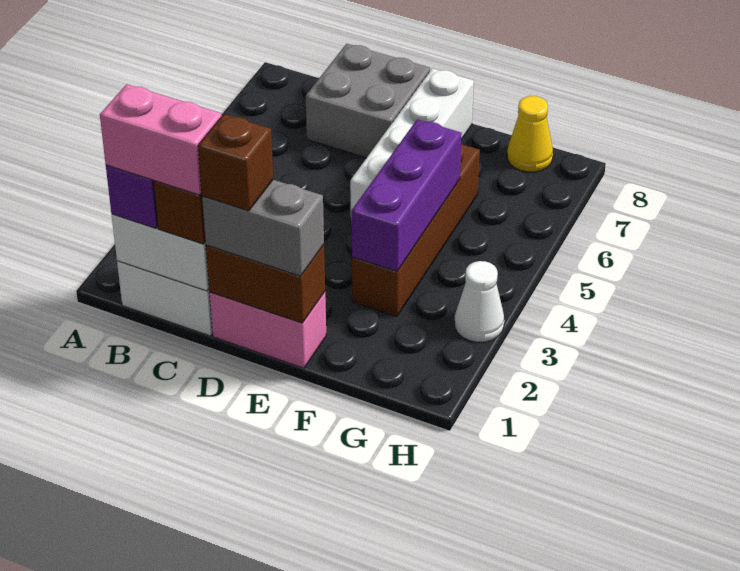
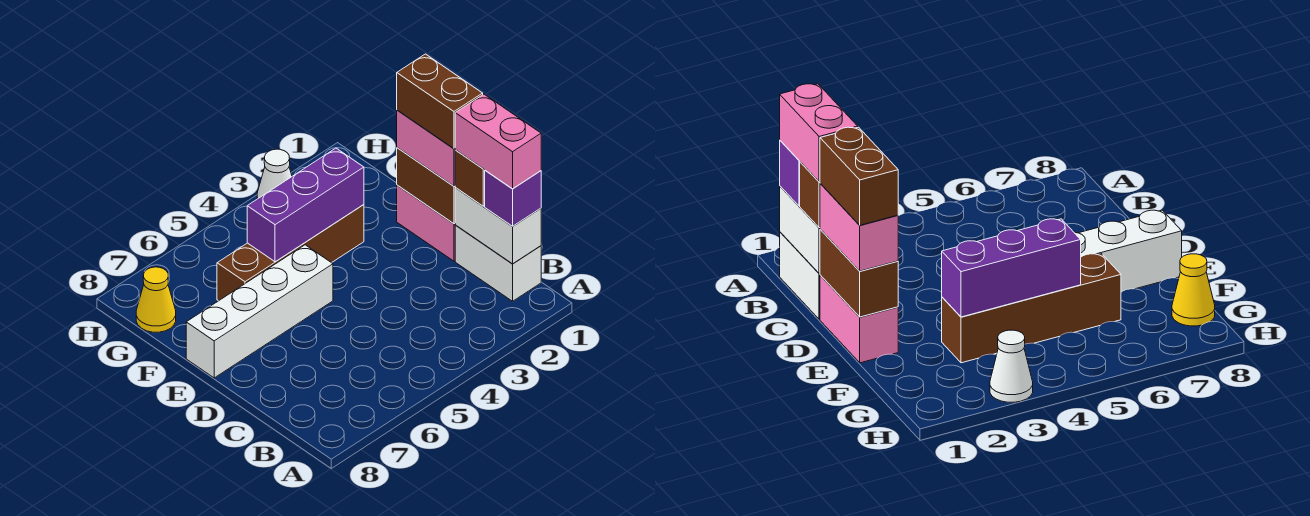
grey 2x2 brick [306,44,430,158] -> none
grey 1x2 brick [202,180,324,276] -> pink 1x2 brick [397,110,455,186]
brown 1x1 brick [198,114,273,211] -> brown 1x2 brick [397,54,483,149]

